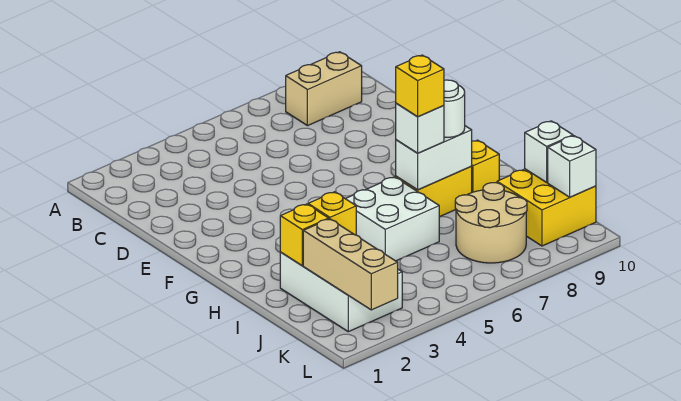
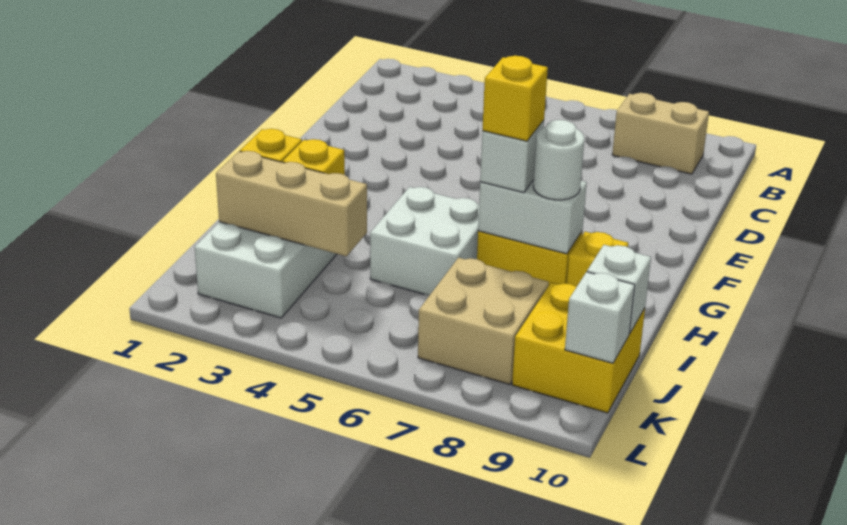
tan 1x3 brick [303,219,398,310] -> tan 1x3 brick turned to [216,151,367,256]
tan 2x2 round brick [455,183,527,263] -> tan 2x2 brick [418,258,549,384]

